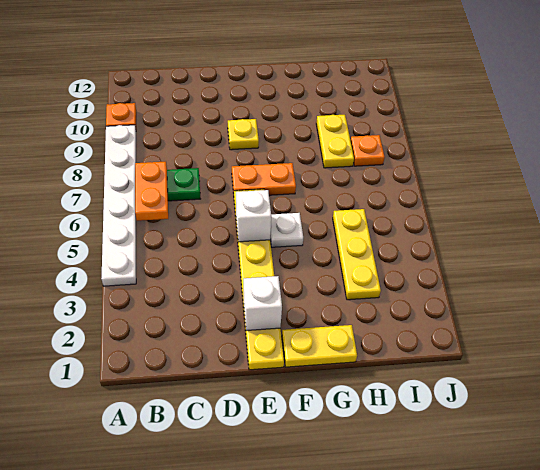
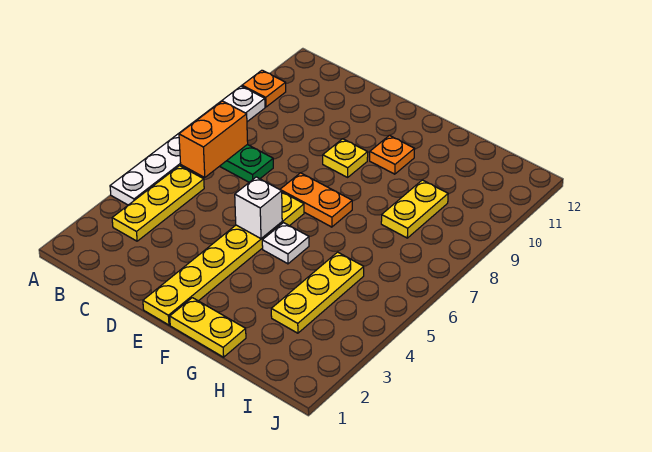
none -> yellow 1x3 plate [112,166,204,241]
orange 1x2 plate [135,162,168,221] -> orange 1x2 brick [179,101,248,178]
white 1x1 brick [244,276,282,331] -> none
orange 1x1 plate [351,135,385,166] -> orange 1x1 plate moved to [370,135,414,174]

